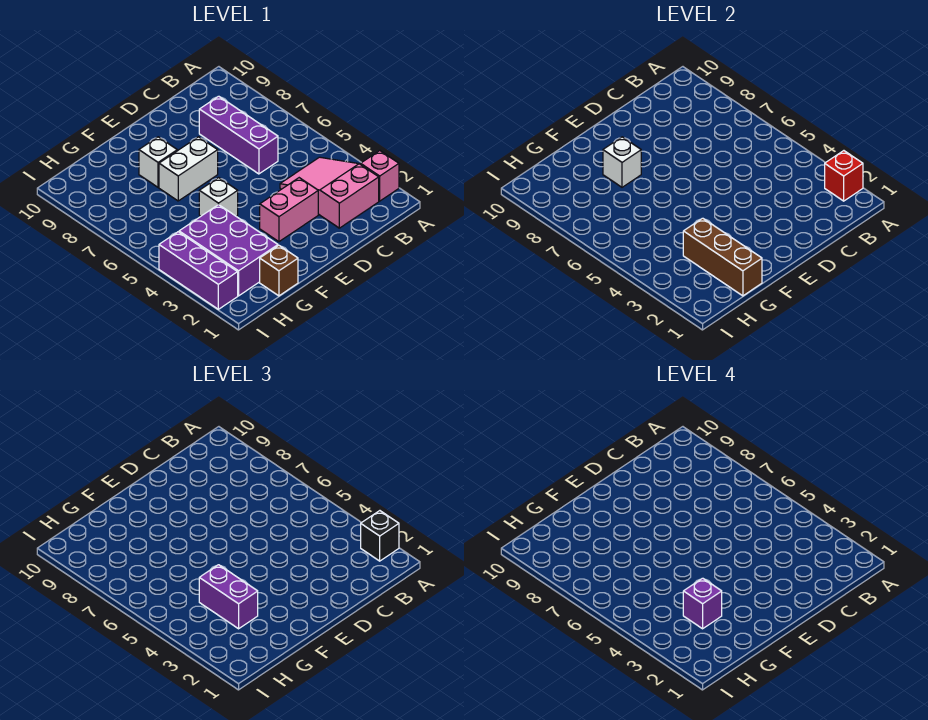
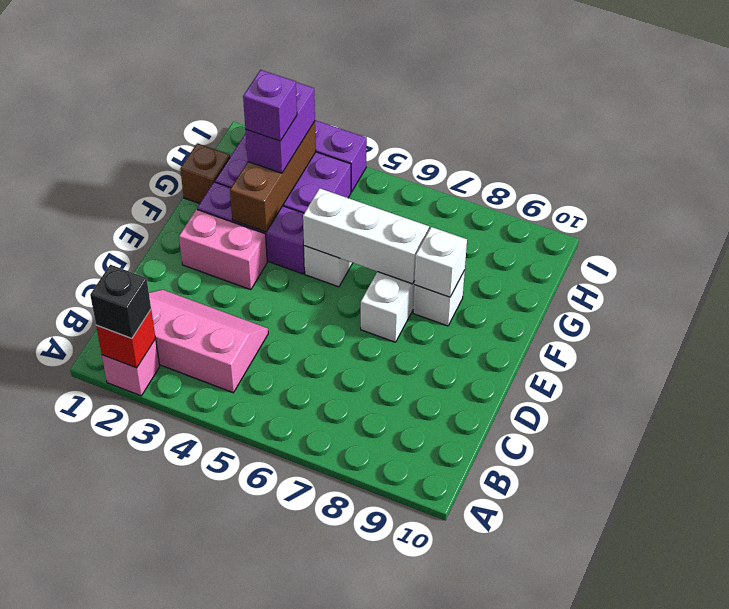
pink 2x3 slope [280,157,379,228] -> pink 2x3 slope turned to [149,290,268,393]
purple 1x3 brick [199,96,278,174] -> purple 1x3 brick moved to [197,182,305,274]
pink 1x2 brick [260,178,318,242] -> pink 1x2 brick turned to [179,209,267,290]
none -> white 1x3 brick [303,188,429,284]
brown 1x3 brick [683,218,762,296] -> brown 1x3 brick turned to [230,121,316,232]
purple 1x2 brick [199,565,258,629] -> purple 1x2 brick turned to [245,82,315,173]

